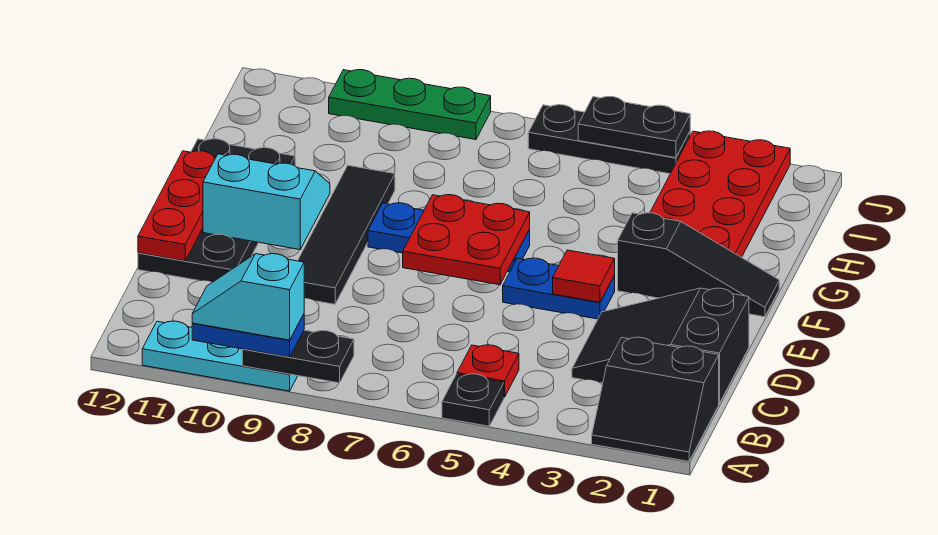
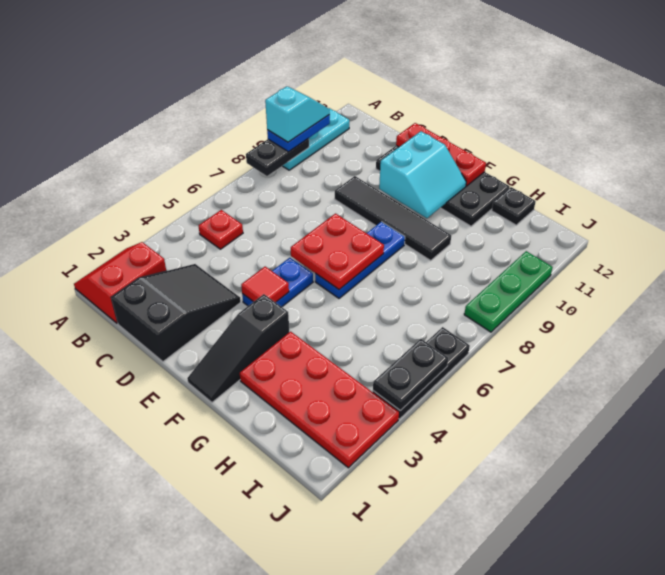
black 2x2 slope [592,337,719,461] -> red 2x2 slope [74,242,166,323]
black 1x1 plate [442,374,504,426] -> black 1x1 plate moved to [492,187,536,225]

